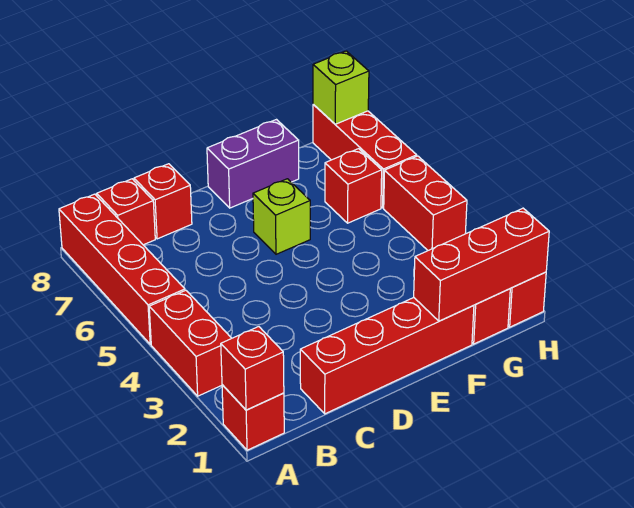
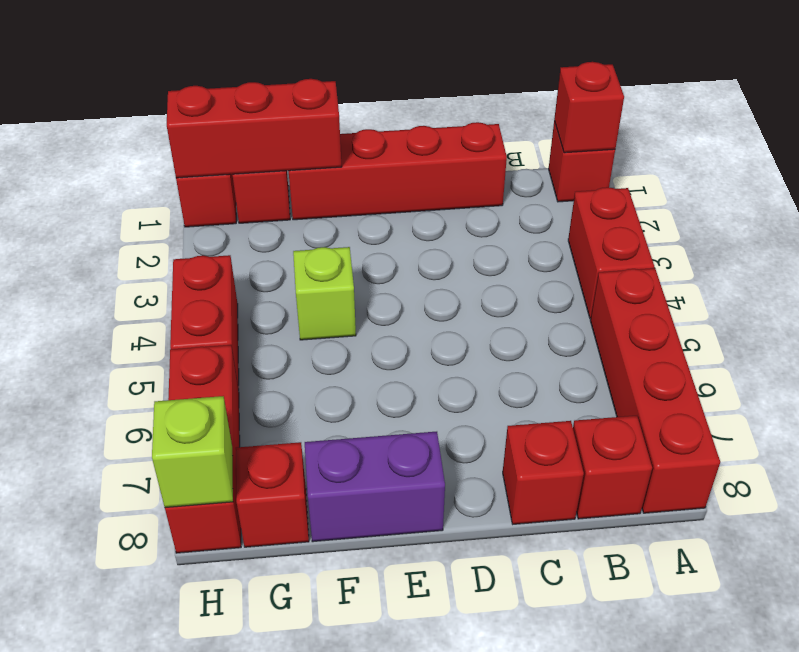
lime 1x1 brick [253,179,310,254] -> lime 1x1 brick moved to [293,247,356,340]
red 1x1 brick [325,149,382,223] -> red 1x1 brick moved to [236,442,309,547]

